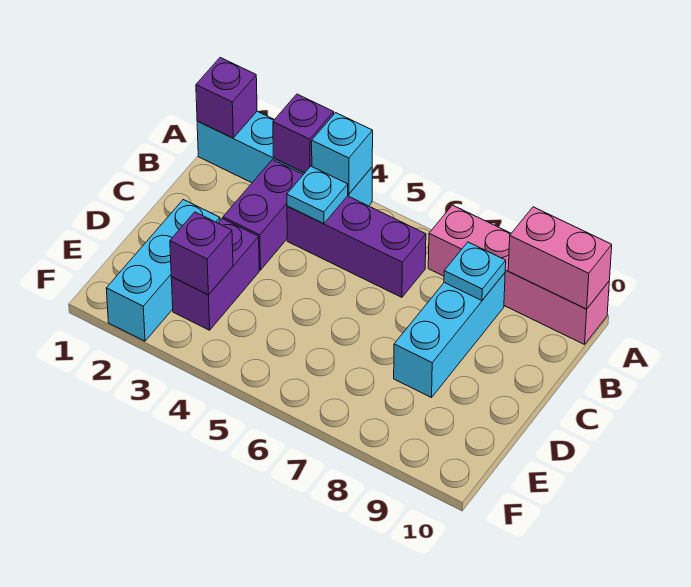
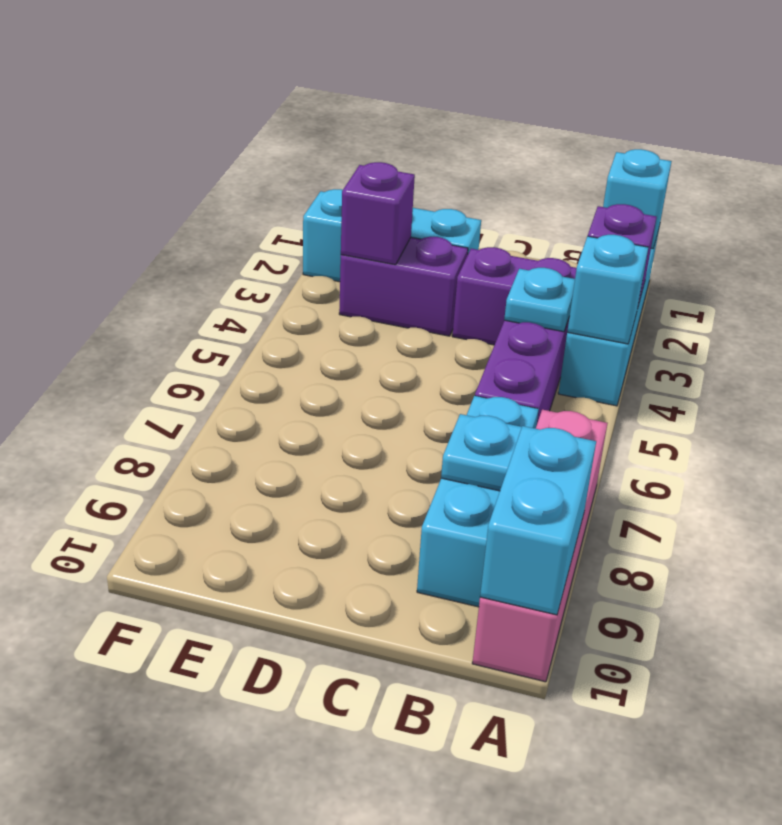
purple 1x1 brick [196,58,257,138] -> cyan 1x1 brick [603,149,672,248]
pink 1x2 brick [508,207,612,309] -> cyan 1x2 brick [480,426,596,615]
cyan 1x3 brick [394,273,505,398] -> cyan 1x3 brick turned to [417,396,539,607]

